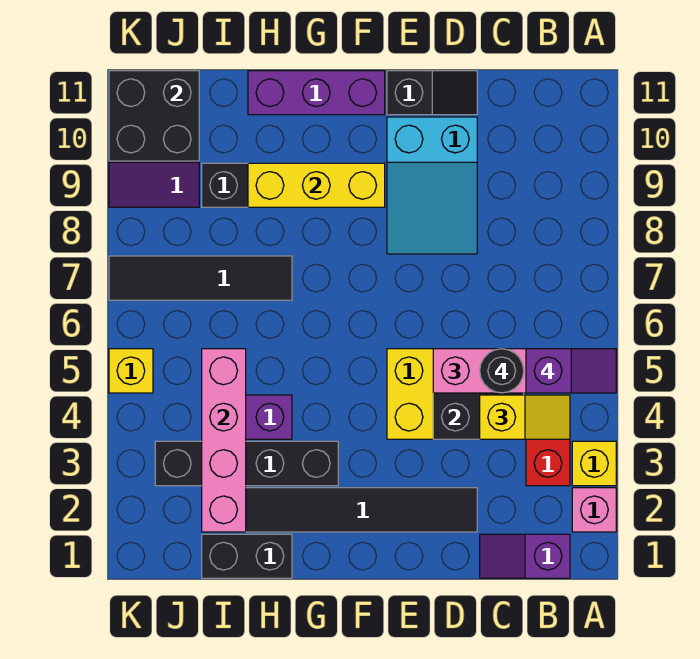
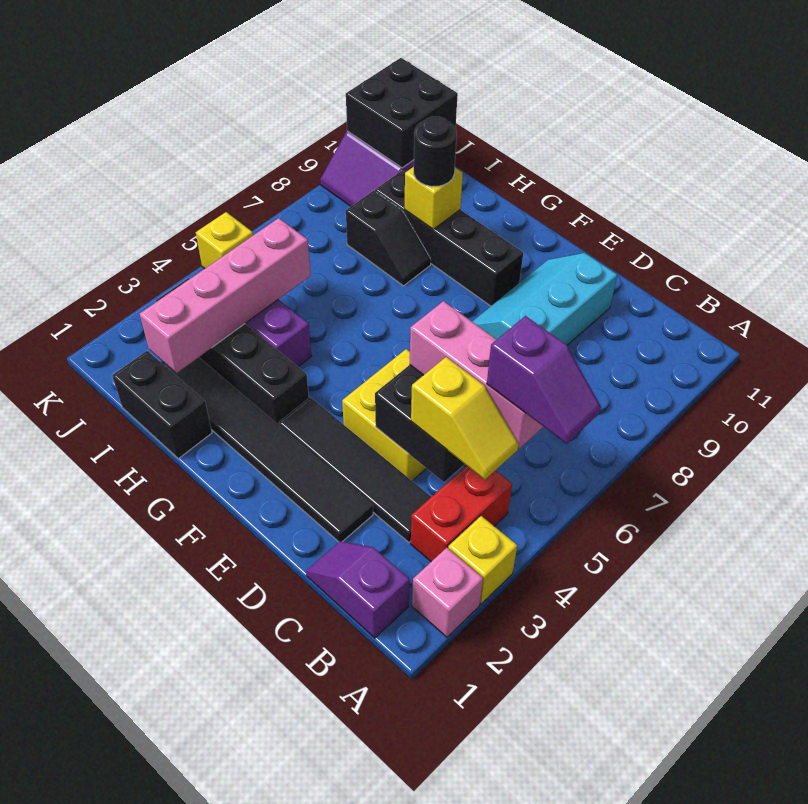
black 1x1 round brick [480,349,524,393] -> black 1x1 round brick moved to [414,117,457,186]
cyan 2x3 slope [387,117,477,254] -> cyan 2x3 slope turned to [472,253,618,345]
black 1x2 slope [387,71,477,115] -> black 1x2 slope moved to [346,191,431,286]
yellow 1x3 brick [248,163,385,207] -> yellow 1x1 brick [405,167,463,229]
purple 1x3 brick [248,71,385,115] -> none
black 1x4 tile [109,256,292,300] -> black 1x4 tile moved to [278,397,431,542]

